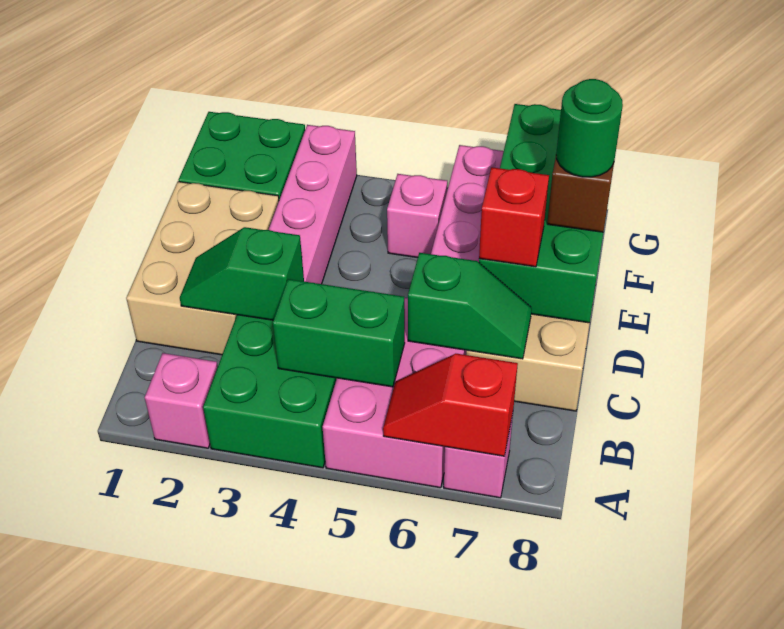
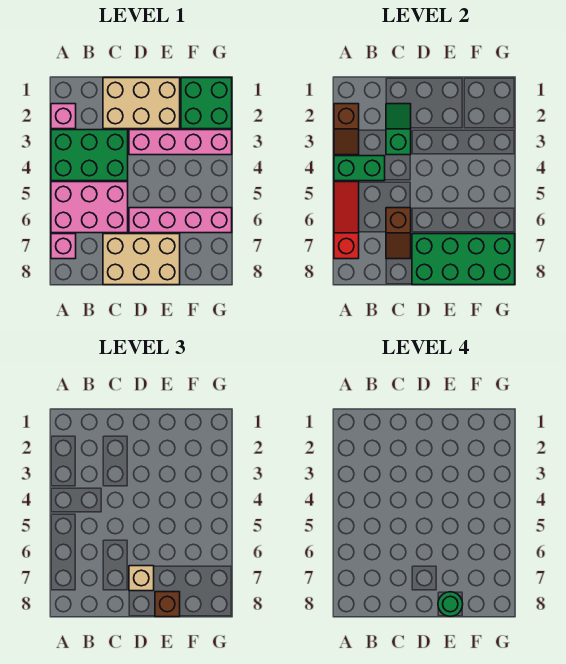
none -> brown 1x2 slope [334,104,359,155]
red 1x2 slope [383,354,518,456] -> red 1x3 slope [334,182,359,259]
green 1x2 brick [273,279,405,387] -> green 1x2 brick turned to [334,156,385,181]
green 1x2 slope [408,253,532,359] -> brown 1x2 slope [386,208,411,259]
red 1x1 brick [479,167,549,267] -> tan 1x1 brick [129,566,154,591]
pink 1x1 brick [387,174,447,258] -> none

